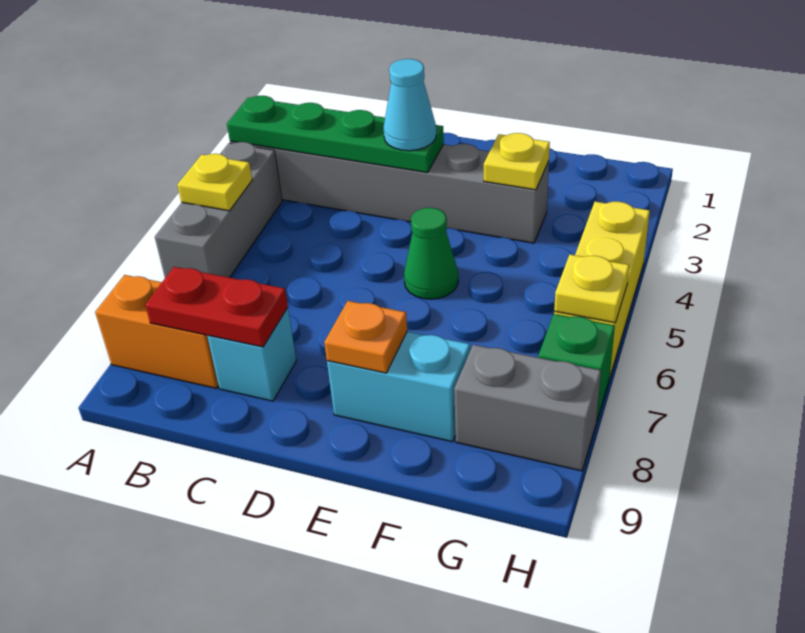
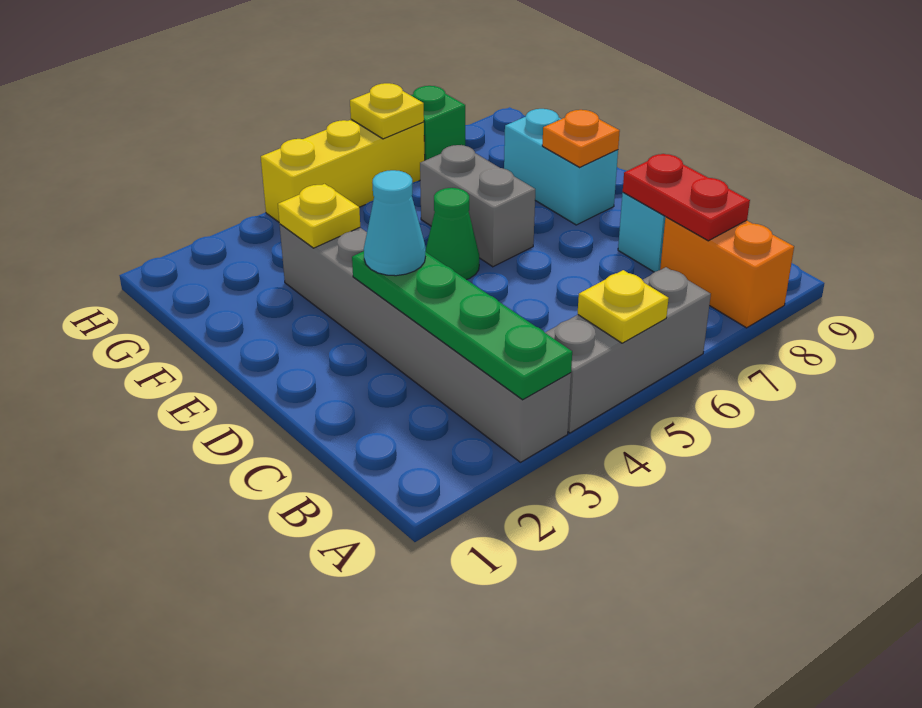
grey 1x2 brick [454,345,601,471] -> grey 1x2 brick moved to [420,145,535,267]

